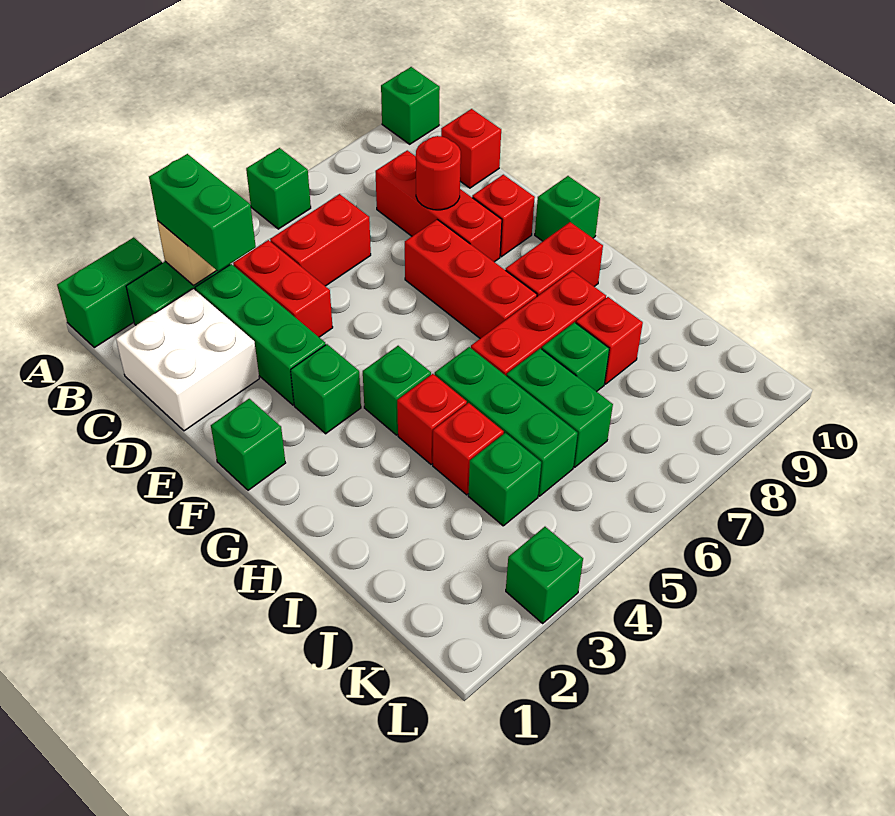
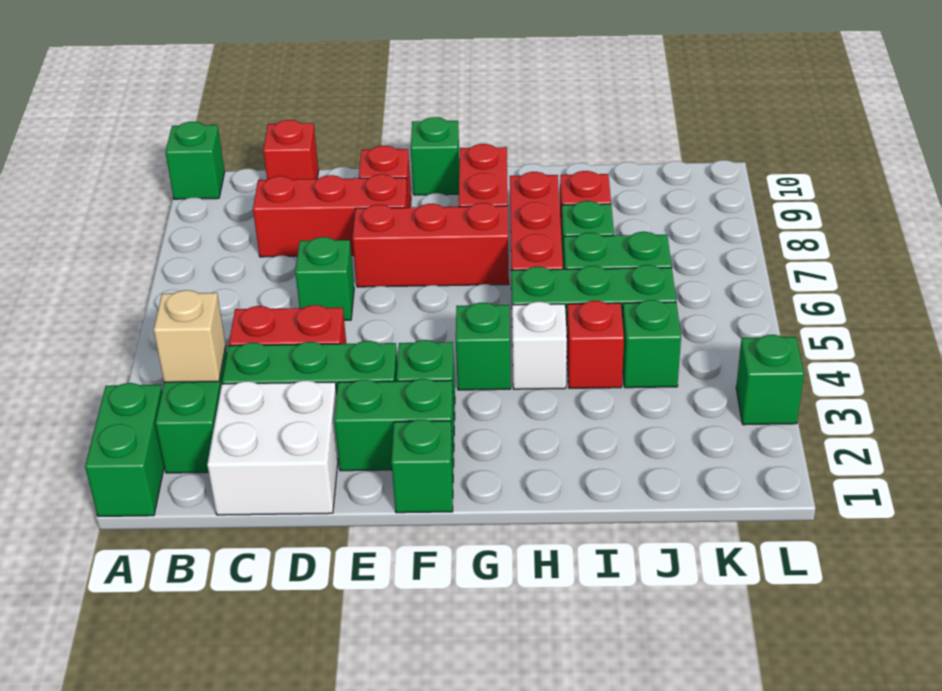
green 1x1 brick [246,148,311,229] -> green 1x1 brick moved to [295,237,354,320]
green 1x2 brick [149,154,256,271] -> green 1x2 brick moved to [334,379,454,471]
red 1x2 brick [270,194,371,286] -> none
red 1x1 round brick [416,136,461,210] -> none
red 1x1 brick [397,374,467,464] -> white 1x1 brick [512,302,567,389]

